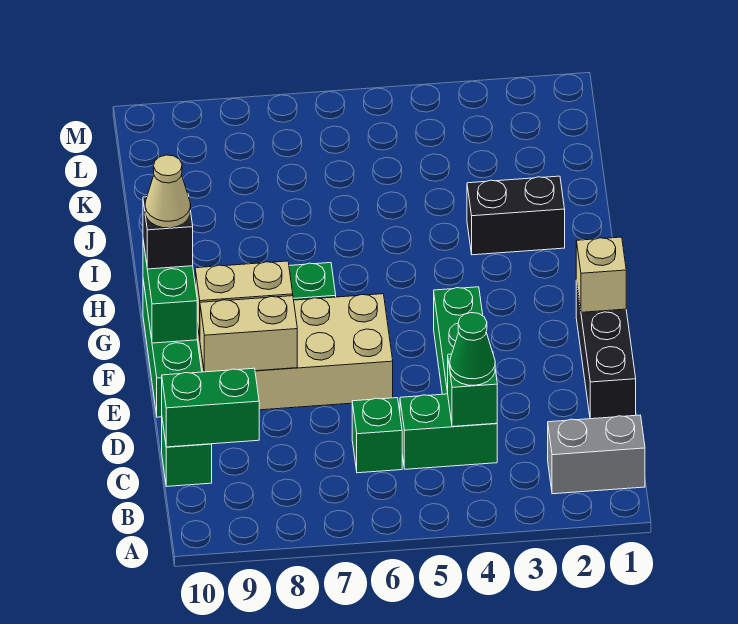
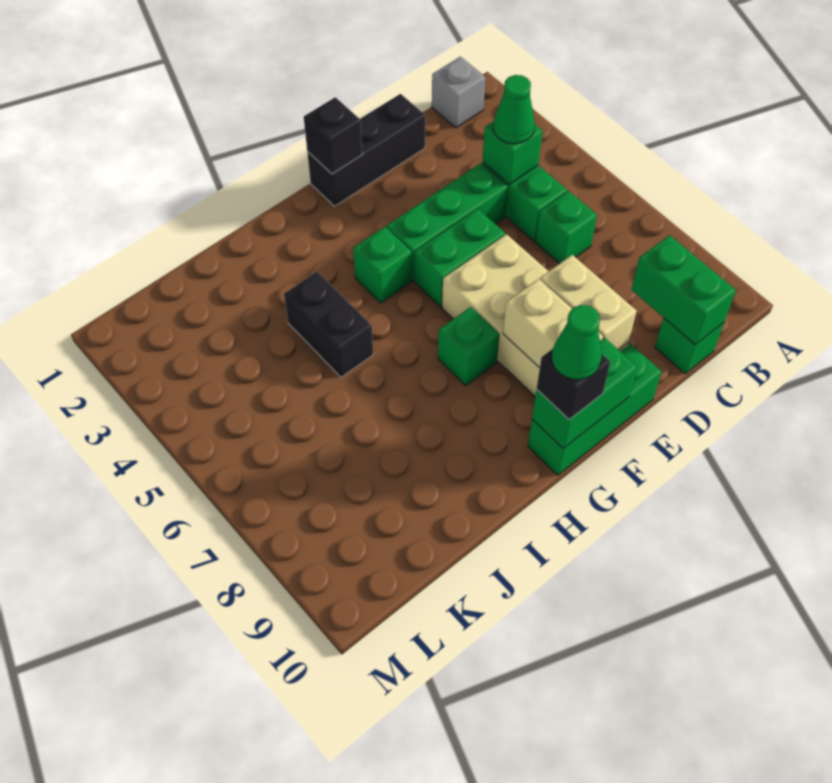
grey 1x2 brick [548,415,645,494] -> grey 1x1 brick [432,57,485,128]
none -> green 1x2 brick [414,209,505,307]
tan 1x1 brick [576,237,626,312] -> black 1x1 brick [304,97,363,174]
none -> green 1x1 brick [353,227,412,303]
tan 1x1 cone [145,155,191,228] -> green 1x1 cone [552,305,602,380]
black 1x2 brick [467,176,565,255] -> black 1x2 brick moved to [284,272,373,377]

